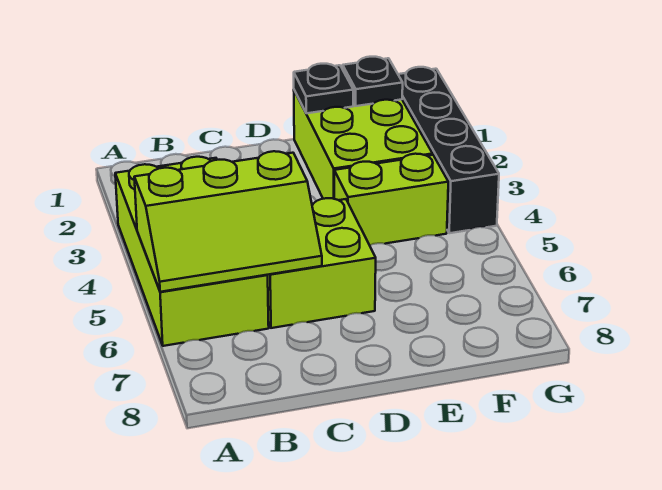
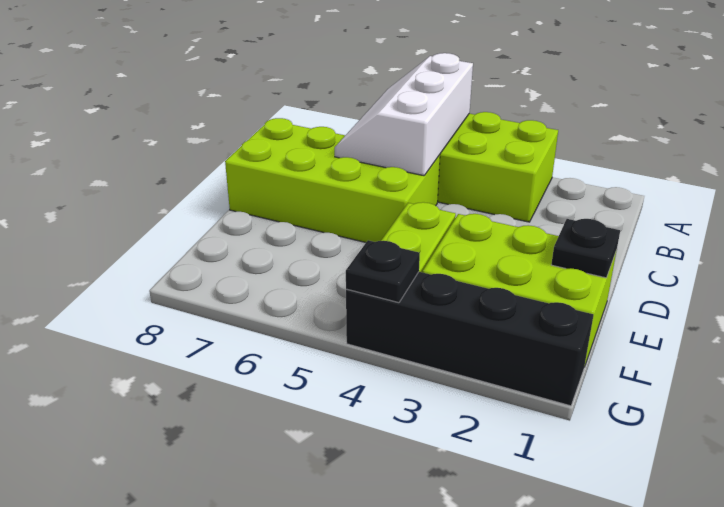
lime 2x3 slope [134,151,322,292] -> white 2x3 slope [335,53,473,176]
lime 2x2 brick [268,198,376,328] -> lime 2x4 brick [225,118,440,242]
black 1x1 plate [343,57,403,106] -> black 1x1 plate moved to [346,240,420,303]

